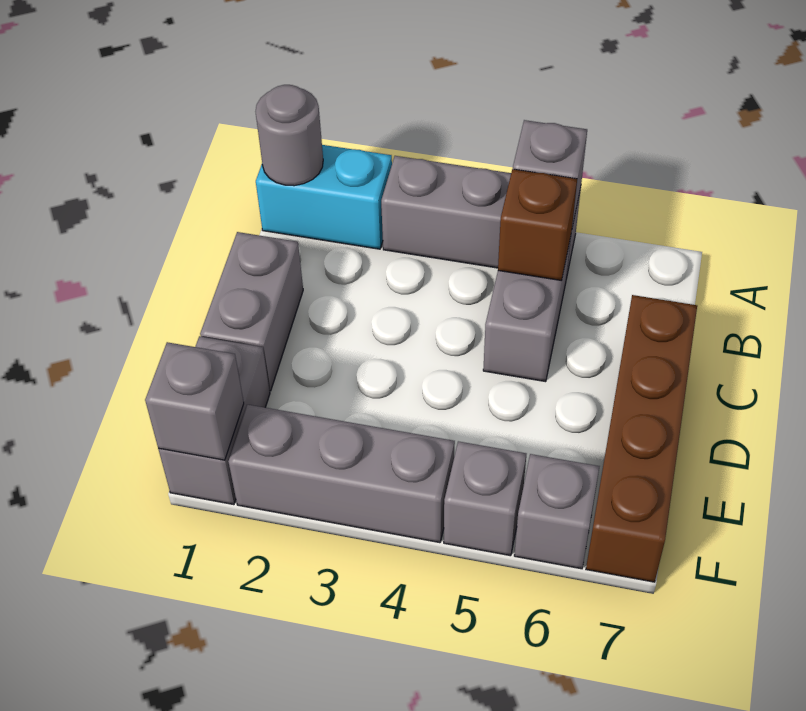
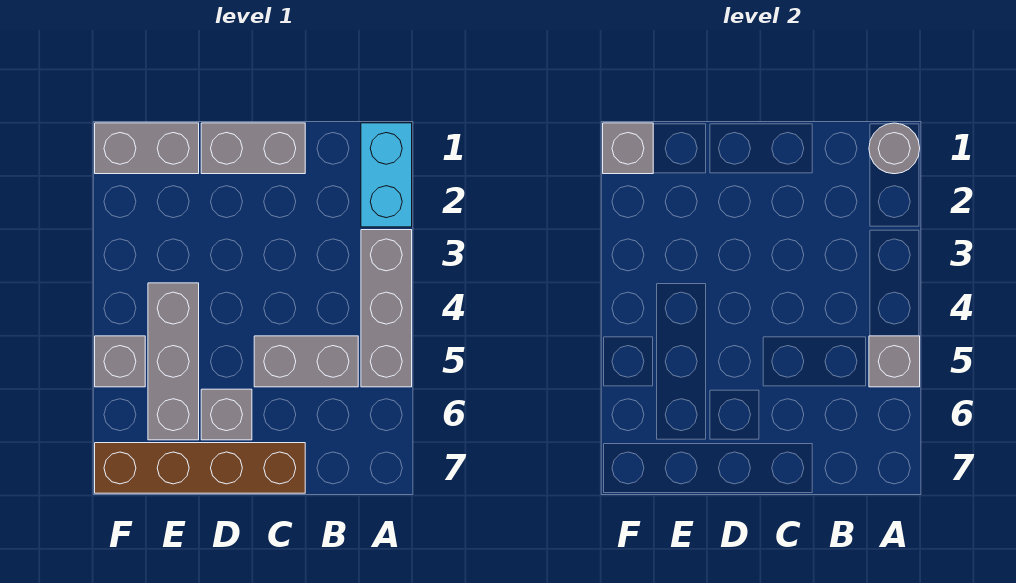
brown 1x1 brick [498,169,577,281] -> none
grey 1x3 brick [228,405,455,543] -> grey 1x3 brick moved to [148,283,199,440]
grey 1x1 brick [514,454,599,569] -> grey 1x1 brick moved to [201,389,252,440]

